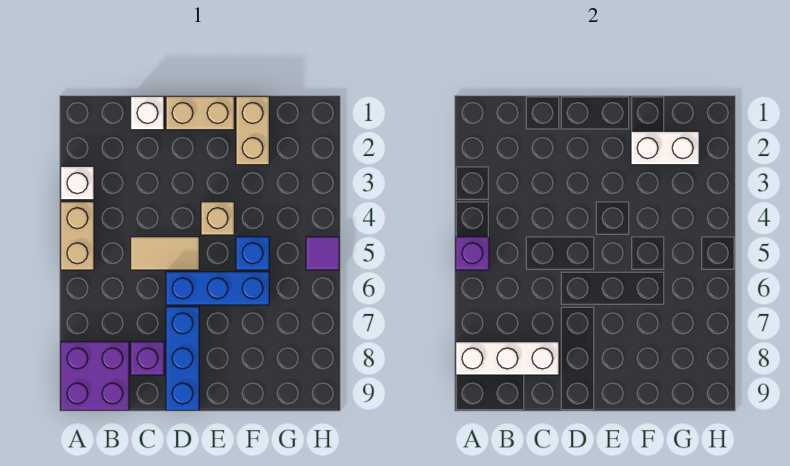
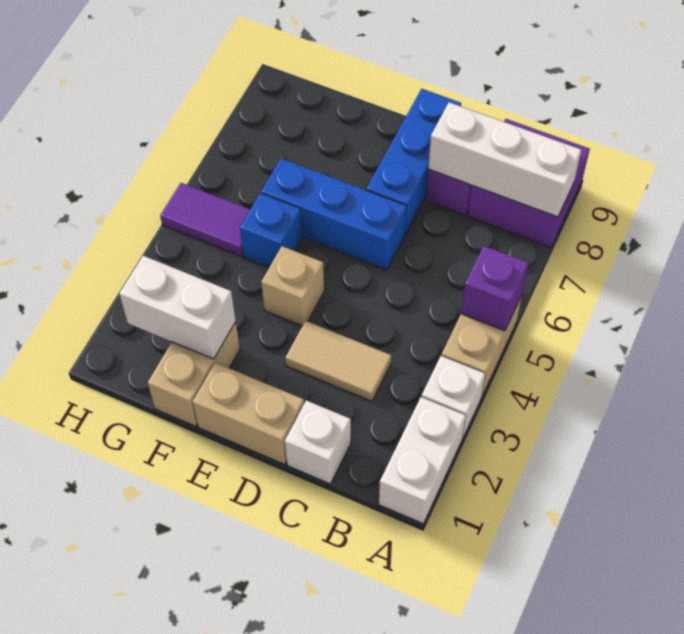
none -> white 1x2 brick [379,397,466,524]
tan 1x2 tile [131,237,199,270] -> tan 1x2 tile moved to [285,321,391,401]
purple 1x1 tile [306,237,339,270] -> purple 1x2 tile [160,183,250,257]

